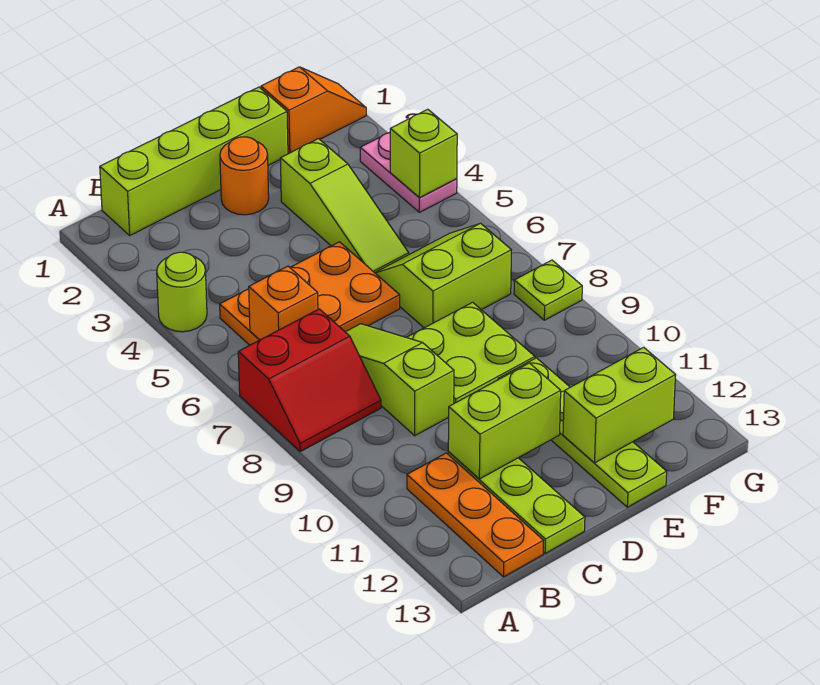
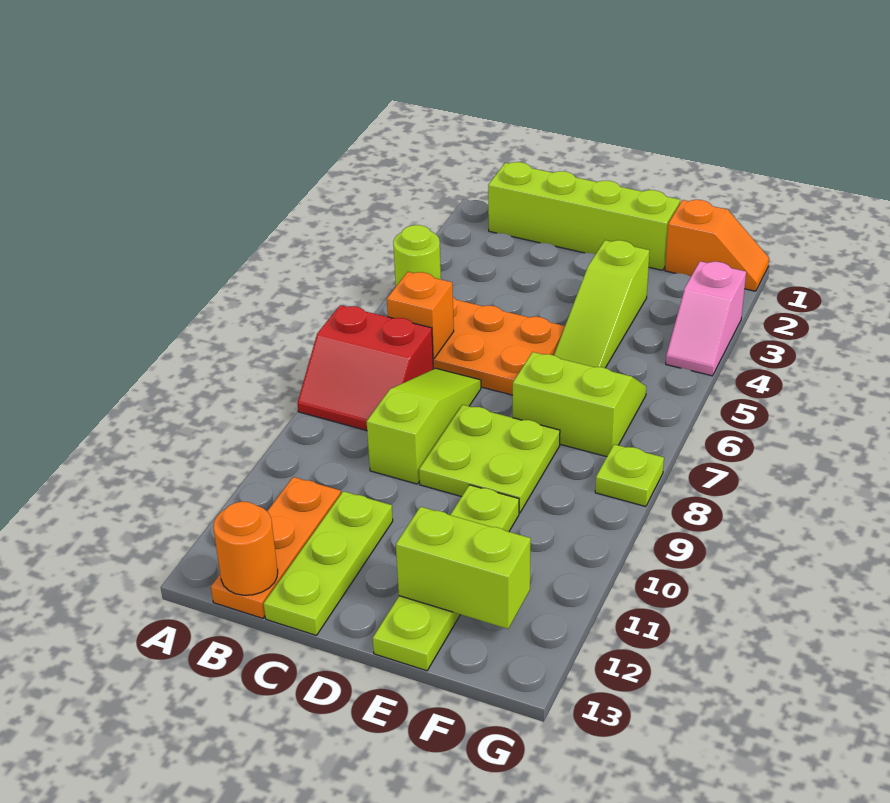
lime 1x2 brick [448,363,561,479] -> none
orange 1x1 round brick [220,137,269,215] -> orange 1x1 round brick moved to [213,502,278,595]
pink 1x2 plate [360,132,457,212] -> pink 1x2 slope [666,261,746,376]
lime 1x1 brick [390,109,457,198] -> none

